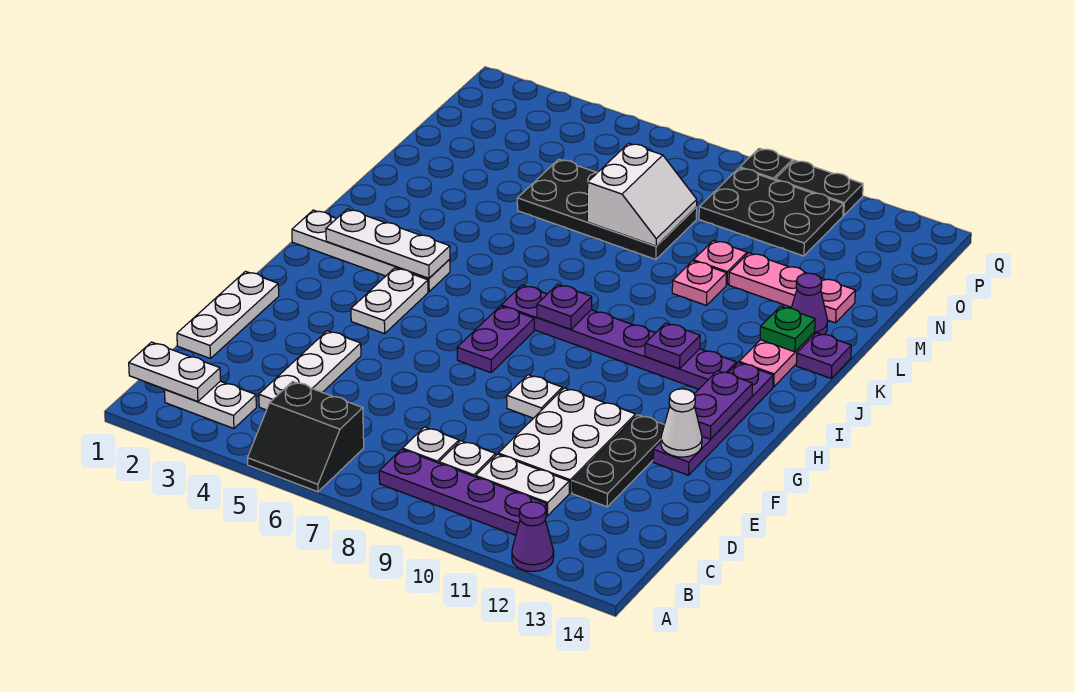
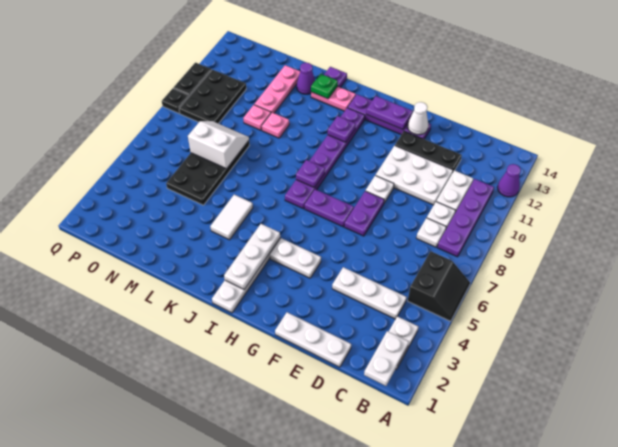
none -> purple 1x2 plate [344,191,384,236]
none -> white 1x2 tile [210,195,253,240]

